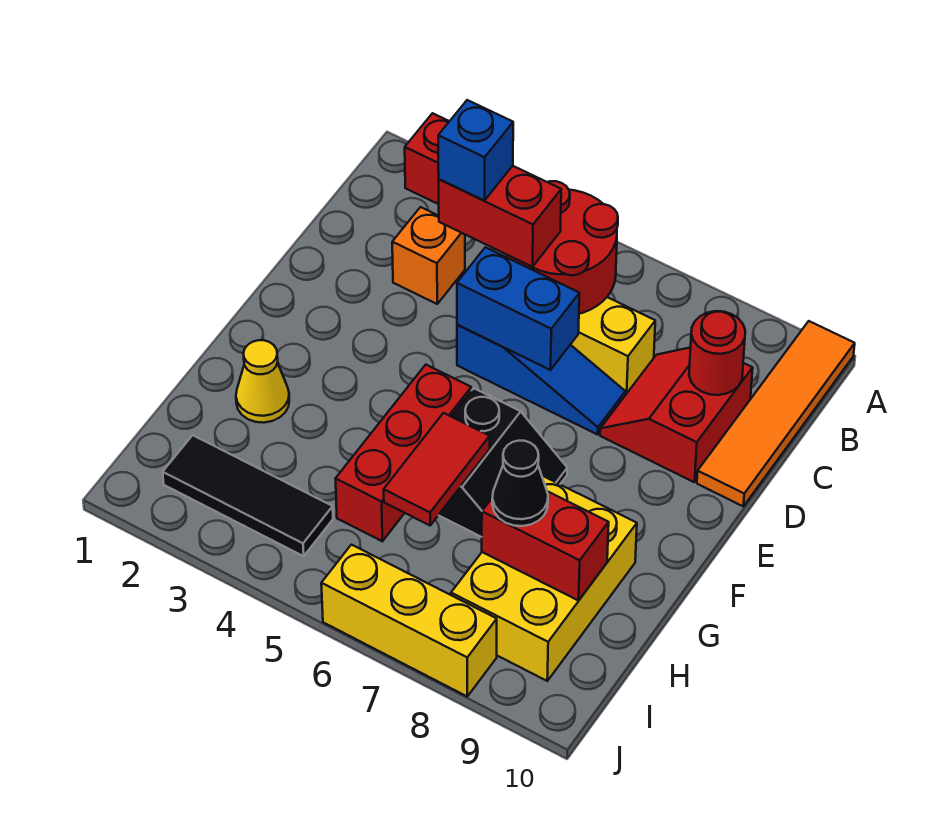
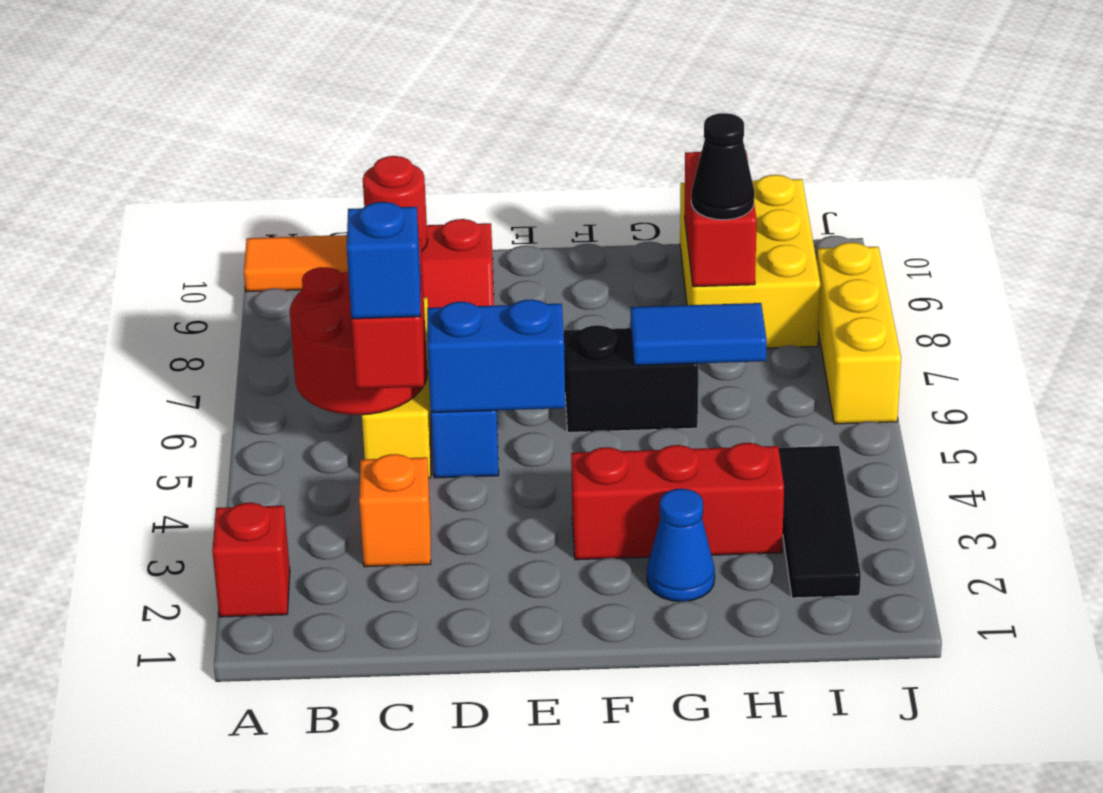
blue 1x2 brick [457,247,579,370] -> blue 1x2 brick turned to [427,299,565,413]
red 1x3 brick [335,365,471,541] -> red 1x3 brick moved to [571,443,784,560]
yellow 1x1 cone [236,340,289,423] -> blue 1x1 cone [647,489,715,601]
red 1x2 tile [384,413,490,525] -> blue 1x2 tile [631,303,767,365]
yellow 2x3 brick [451,476,637,681] -> yellow 2x3 brick turned to [680,175,820,348]

